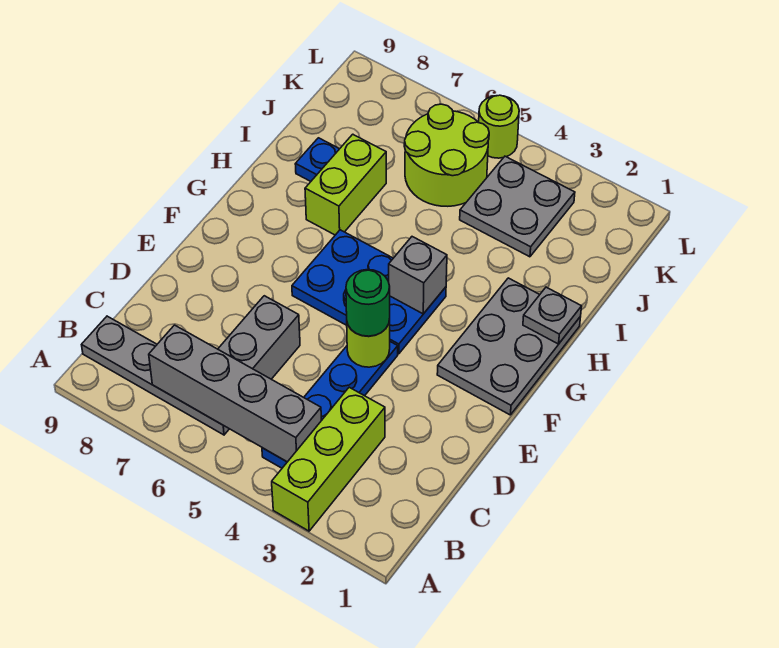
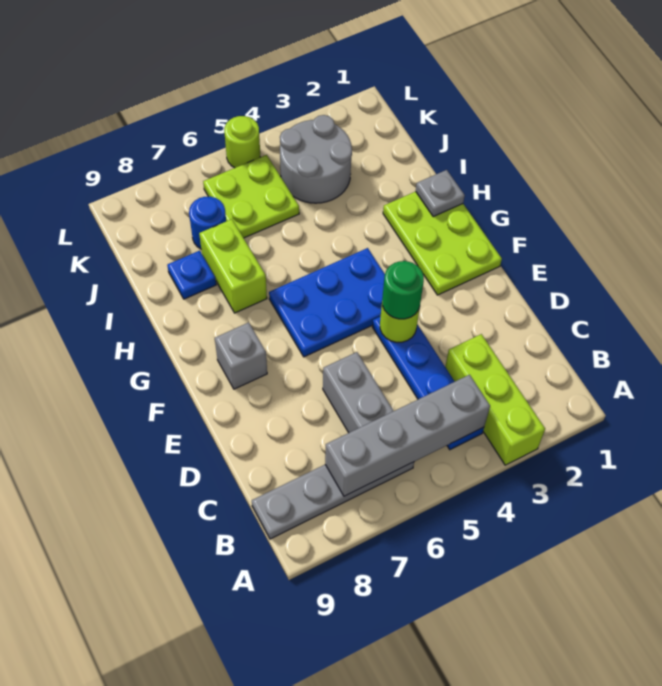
grey 2x3 plate [437,278,581,415] -> lime 2x3 plate [383,192,502,295]
grey 1x1 brick [389,237,447,314] -> grey 1x1 brick moved to [215,322,267,389]
grey 2x2 plate [460,156,575,257] -> grey 2x2 round brick [280,115,352,203]
lime 2x2 round brick [404,104,489,206] -> lime 2x2 plate [203,155,299,238]
none -> blue 1x1 round brick [189,197,226,249]

